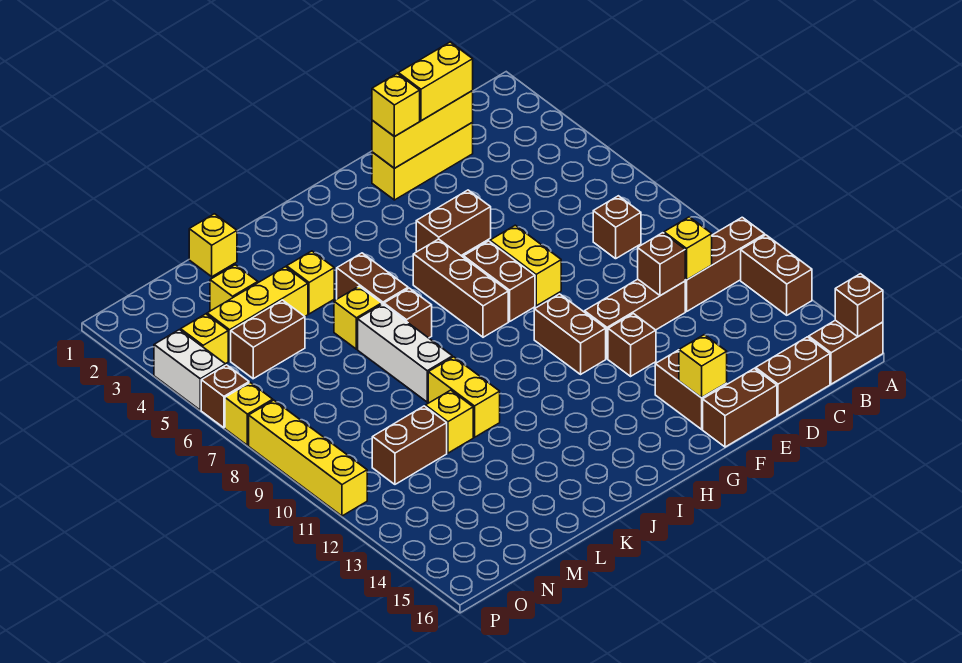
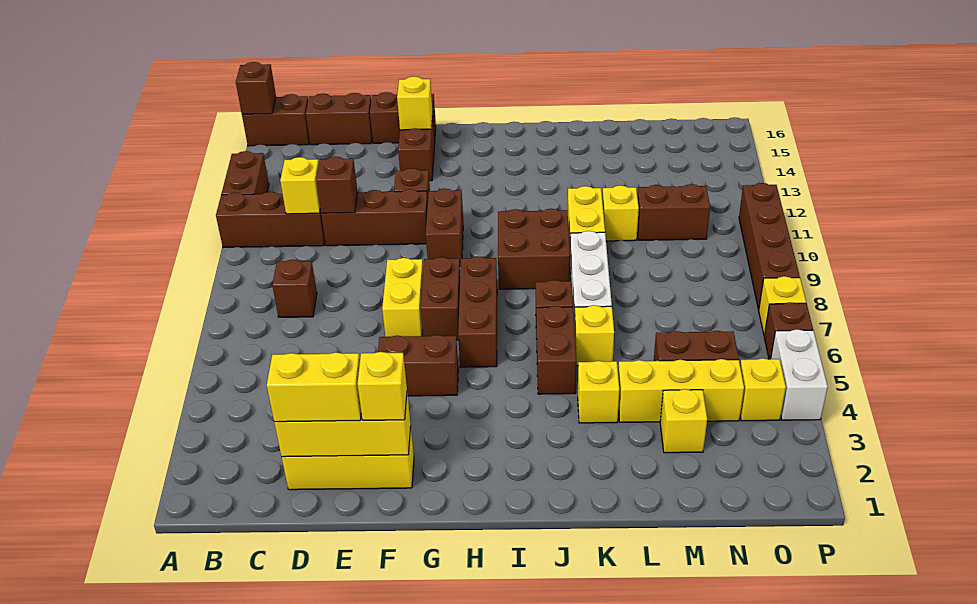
none -> brown 2x2 brick [498,209,570,289]
yellow 1x1 brick [189,214,237,277] -> none
yellow 1x4 brick [249,400,367,516] -> brown 1x4 brick [739,183,800,310]

